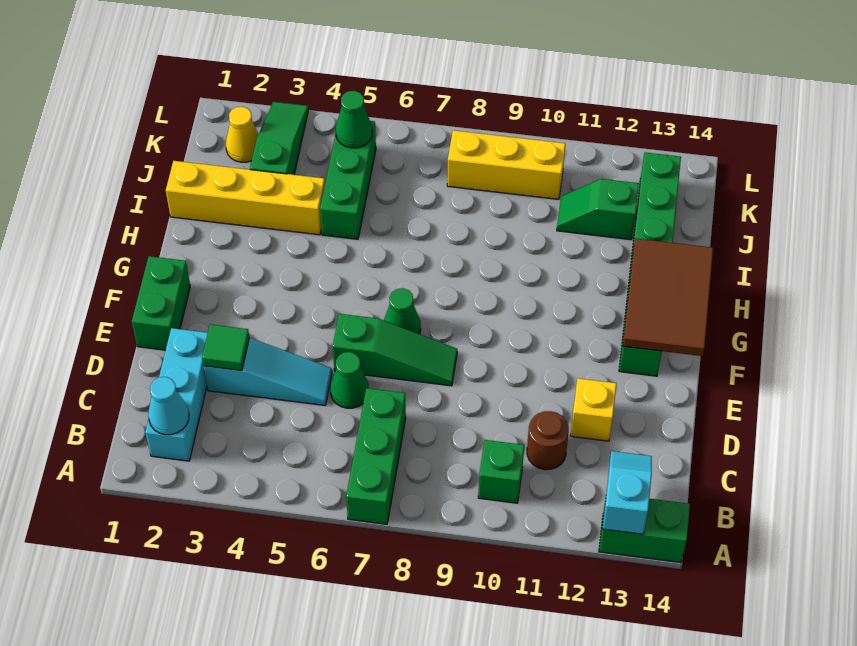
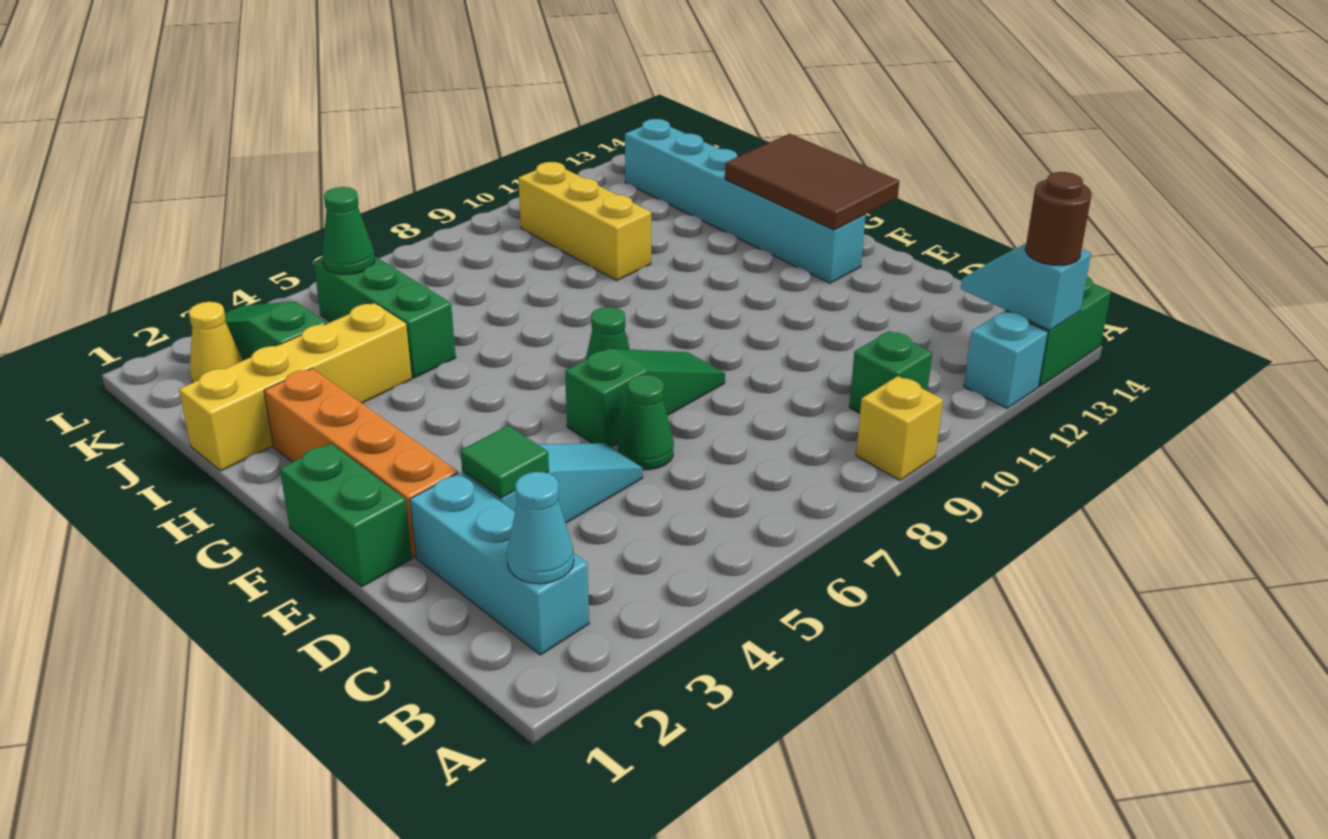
green 1x3 brick [346,388,406,524] -> none
none -> cyan 1x1 brick [964,311,1048,408]
brown 1x1 round brick [527,411,569,470] -> brown 1x1 round brick moved to [1025,172,1092,265]
yellow 1x1 brick [570,378,617,441] -> yellow 1x1 brick moved to [856,376,943,480]
none -> orange 1x4 brick [264,368,458,557]
green 1x6 brick [619,152,681,376] -> cyan 1x6 brick [625,119,866,283]
green 1x2 slope [557,179,639,240] -> none
yellow 1x3 brick [447,130,565,199] -> yellow 1x3 brick turned to [518,162,651,280]

